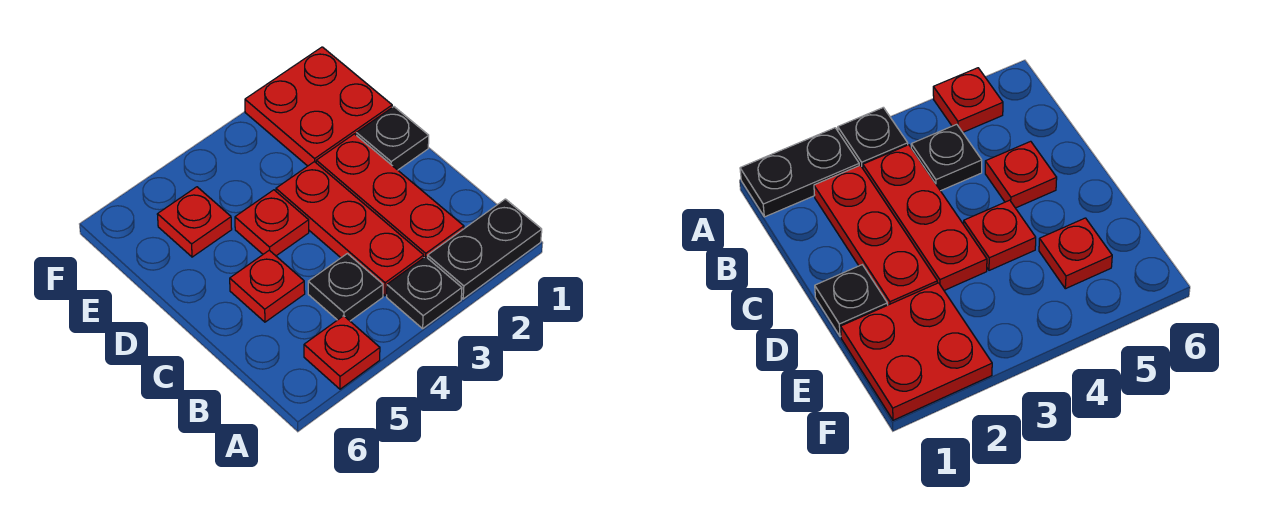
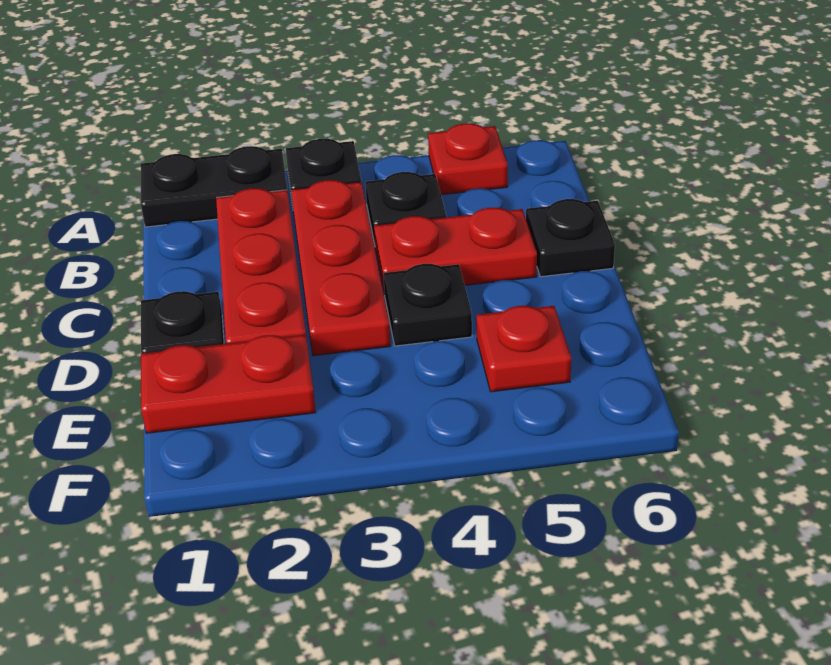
red 1x1 plate [230,250,305,322] -> red 1x2 plate [374,208,537,294]
none -> black 1x1 plate [526,199,615,277]
red 1x1 plate [235,190,309,256] -> black 1x1 plate [383,264,472,346]
red 2x2 plate [245,47,392,166] -> red 1x2 plate [141,335,316,433]

